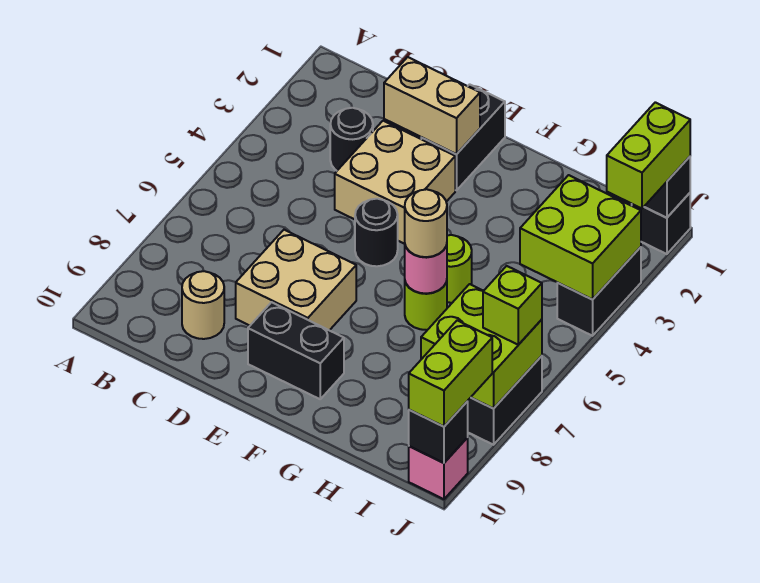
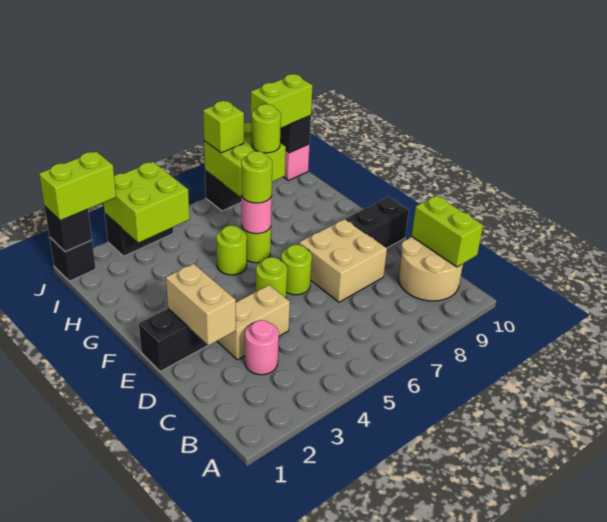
none -> lime 1x2 brick [412,195,483,267]
black 1x1 round brick [330,108,373,171] -> pink 1x1 round brick [245,320,279,375]
tan 1x1 round brick [182,271,224,339] -> tan 2x2 round brick [398,237,463,301]
tan 2x2 brick [335,121,455,244] -> tan 1x2 brick [217,285,290,360]
black 1x1 round brick [355,199,398,266] -> lime 1x1 round brick [256,257,287,298]
none -> lime 1x1 round brick [281,245,312,295]
black 1x2 brick [248,302,344,399] -> black 1x2 brick turned to [346,197,409,248]
tan 1x1 round brick [405,189,447,257] -> lime 1x1 round brick [241,151,272,203]
none -> lime 1x1 round brick [252,104,281,153]

